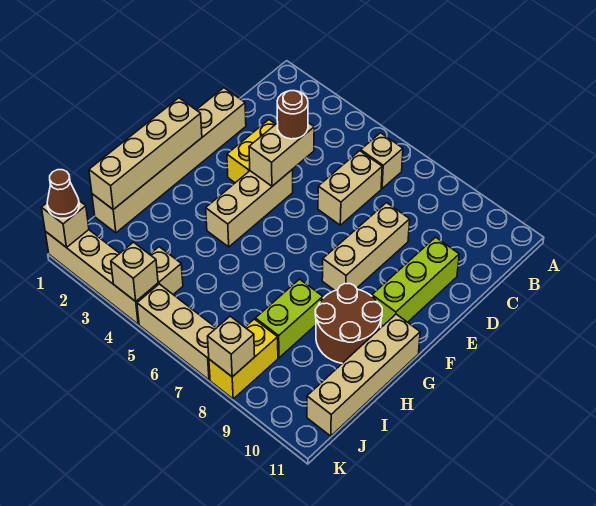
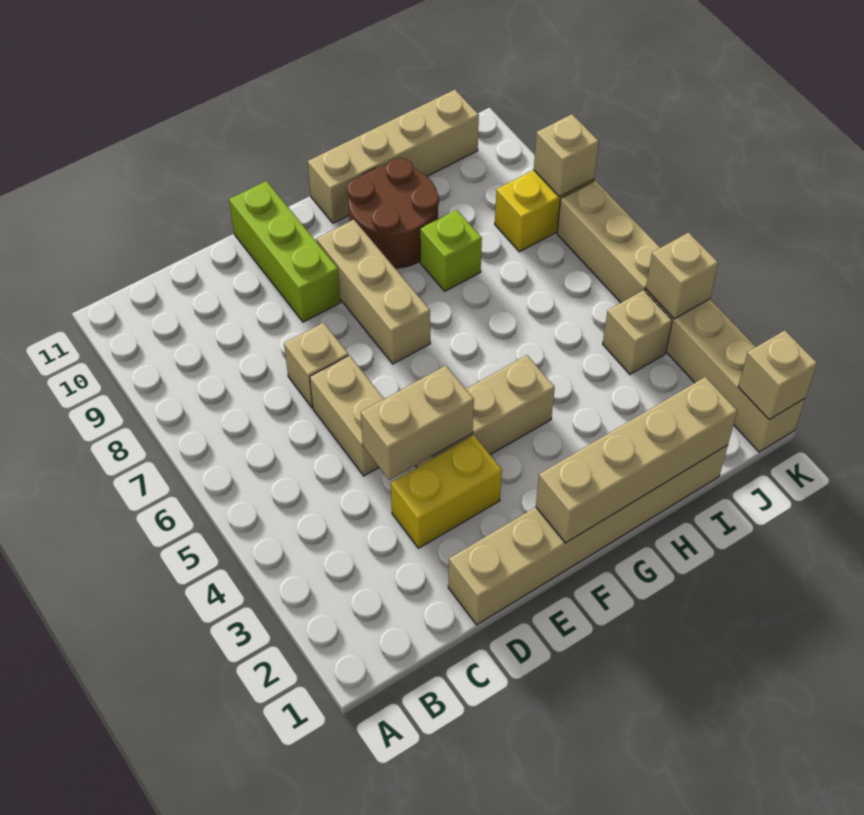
tan 1x1 brick [361,133,403,189] -> tan 1x1 brick moved to [284,323,348,408]
tan 1x2 brick [318,151,382,225] -> tan 1x2 brick turned to [310,356,384,476]
brown 1x1 round brick [277,91,308,139] -> none
tan 1x3 brick [322,203,410,290] -> tan 1x3 brick turned to [316,220,430,364]
lime 1x3 brick [372,237,459,326] -> lime 1x3 brick turned to [229,181,341,322]
lime 1x2 brick [255,279,323,358] -> lime 1x1 brick [420,210,482,291]
brown 1x1 cone [47,170,79,219] -> none

